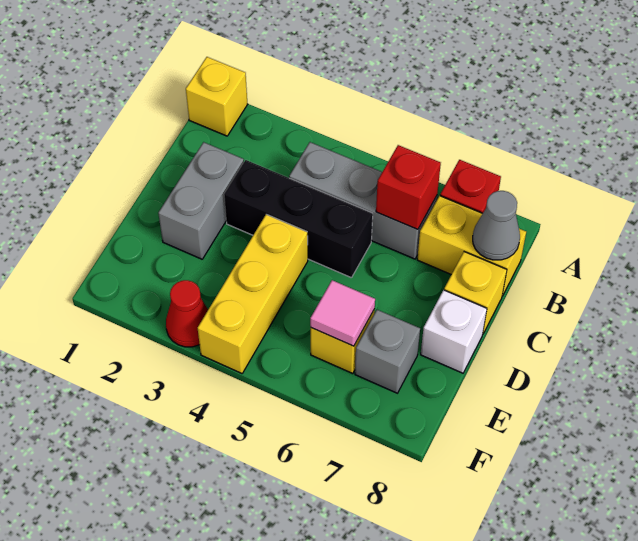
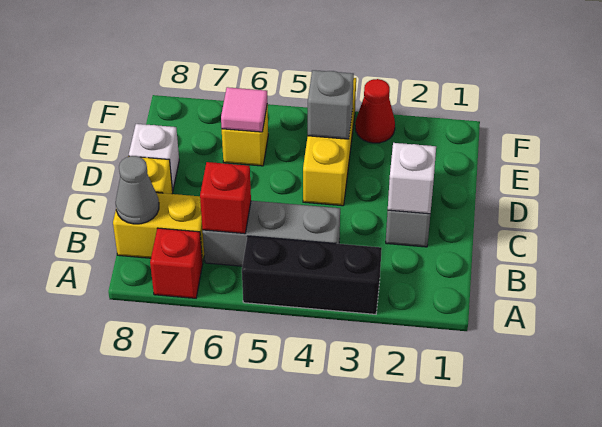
yellow 1x1 brick [186,57,248,136] -> none
none -> white 1x1 brick [388,143,436,214]
black 1x3 brick [224,160,373,278] -> black 1x3 brick moved to [242,236,382,314]
grey 1x1 brick [355,310,420,393] -> grey 1x1 brick moved to [308,70,354,139]

